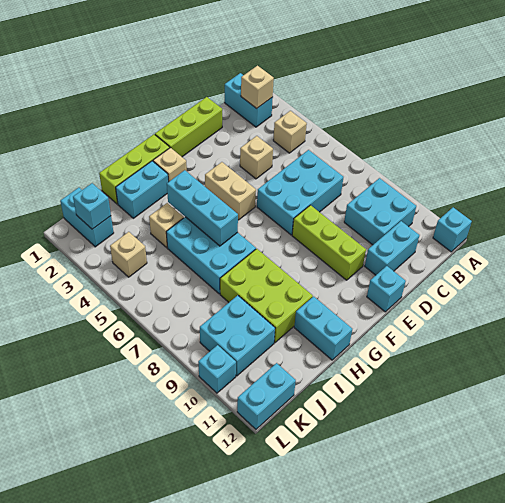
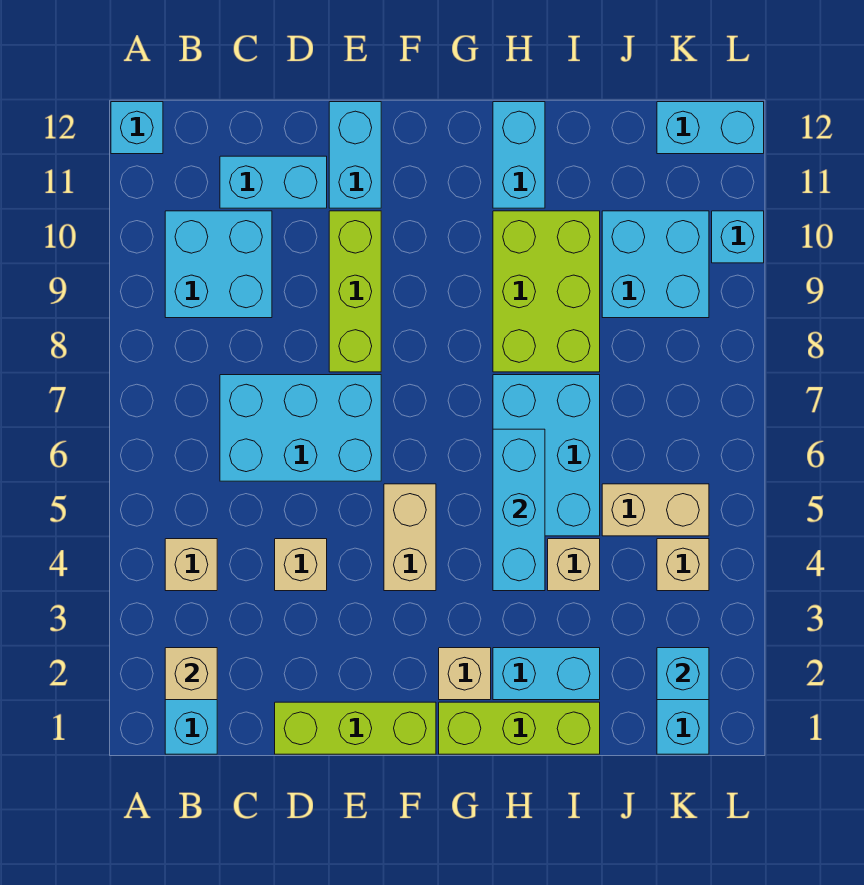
cyan 1x1 brick [367,266,406,312] -> cyan 1x2 brick [329,102,381,208]
none -> tan 1x2 brick [602,484,709,536]

